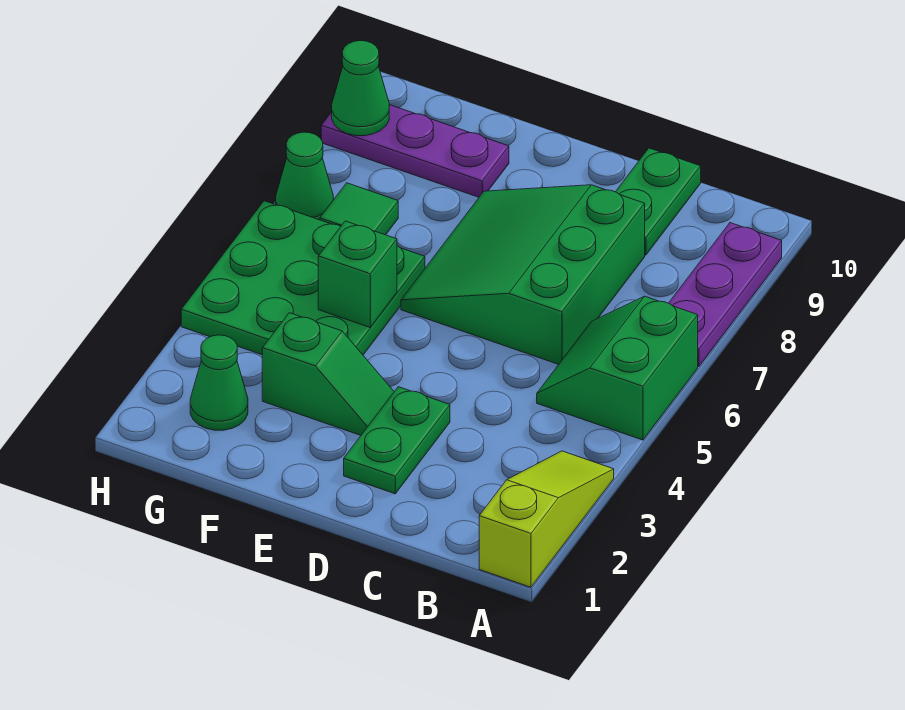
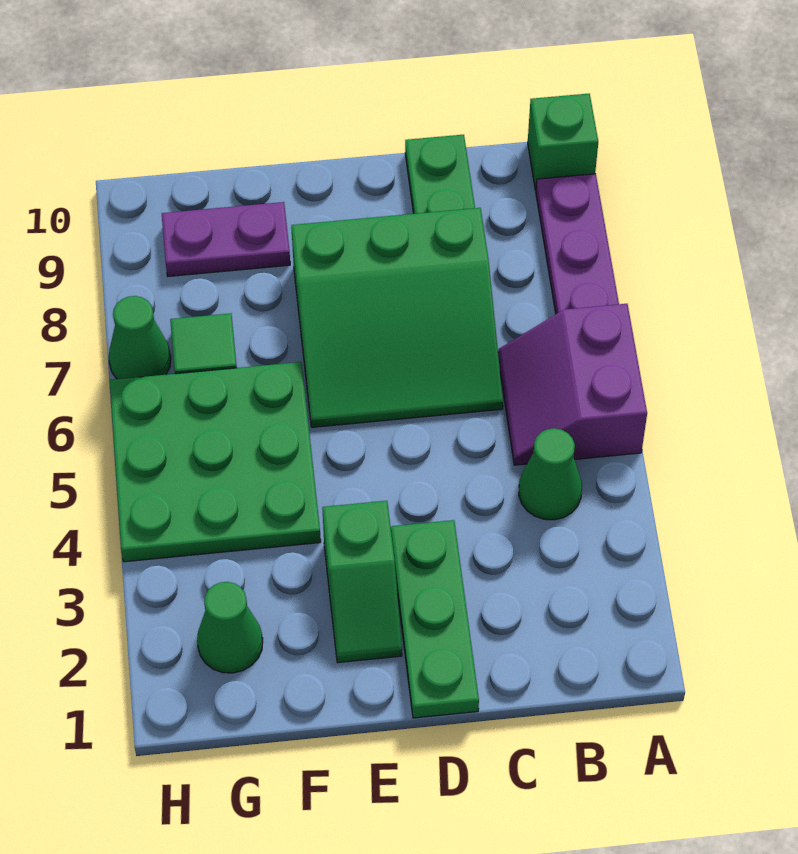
lime 1x3 slope [479,451,614,587] -> none
green 2x2 slope [537,296,698,440] -> purple 2x2 slope [498,304,647,465]
green 3x3 slope [401,185,645,364] -> green 3x3 slope turned to [291,208,503,427]
green 1x2 plate [344,387,450,494] -> green 1x3 plate [391,520,479,718]
green 1x2 slope [262,313,394,435] -> green 1x2 slope turned to [322,501,402,663]
green 1x1 brick [318,221,397,327] -> green 1x1 brick moved to [528,93,598,190]
purple 1x3 plate [321,105,509,197] -> purple 1x2 plate [162,202,290,276]
green 1x1 cone [332,41,389,136] -> green 1x1 cone moved to [519,428,582,520]

